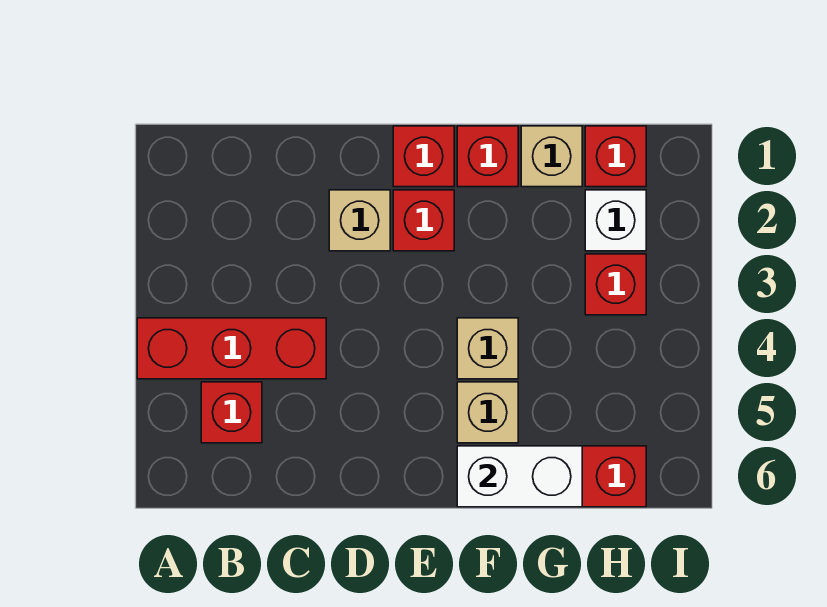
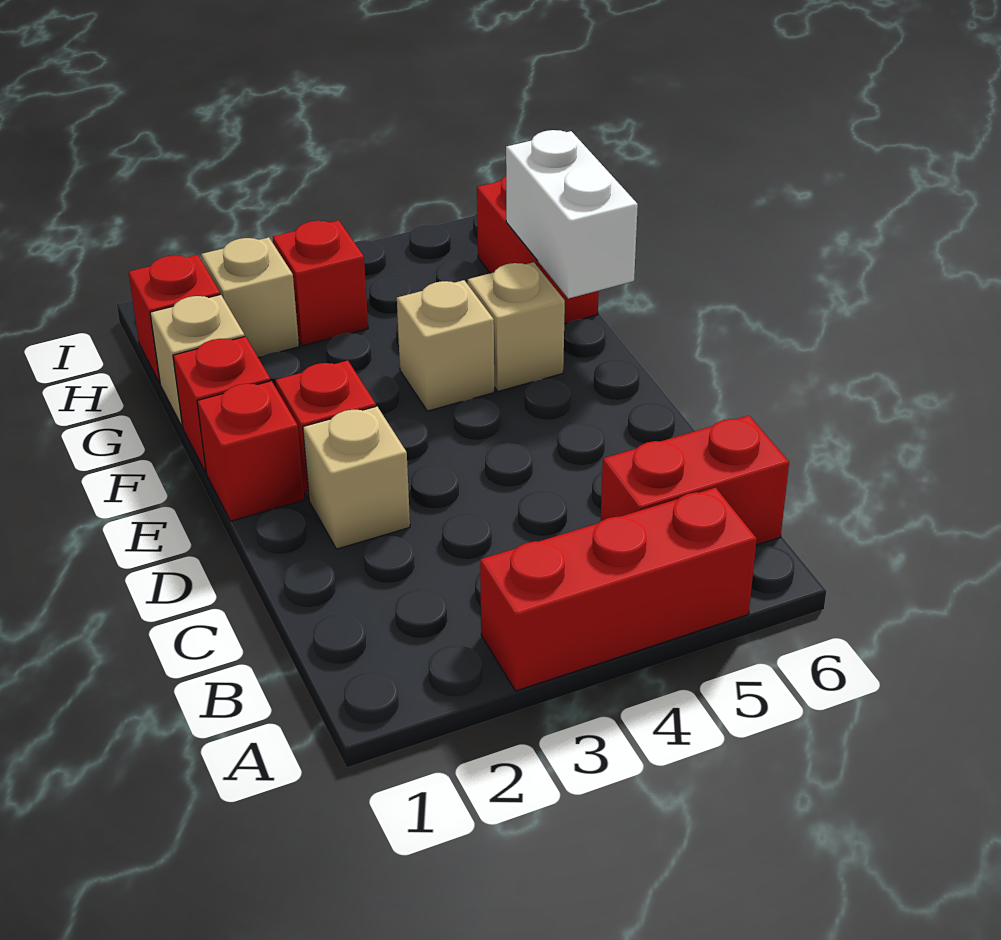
red 1x3 brick [137,318,326,379] -> red 1x3 brick turned to [480,488,757,691]
red 1x1 brick [201,382,262,443] -> red 1x2 brick [601,416,789,545]
white 1x1 brick [585,190,646,251] -> tan 1x1 brick [201,237,299,357]

